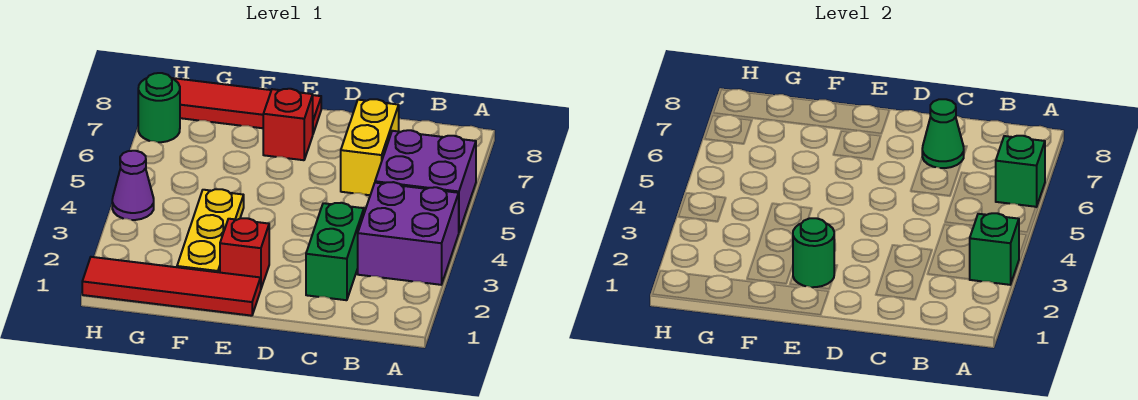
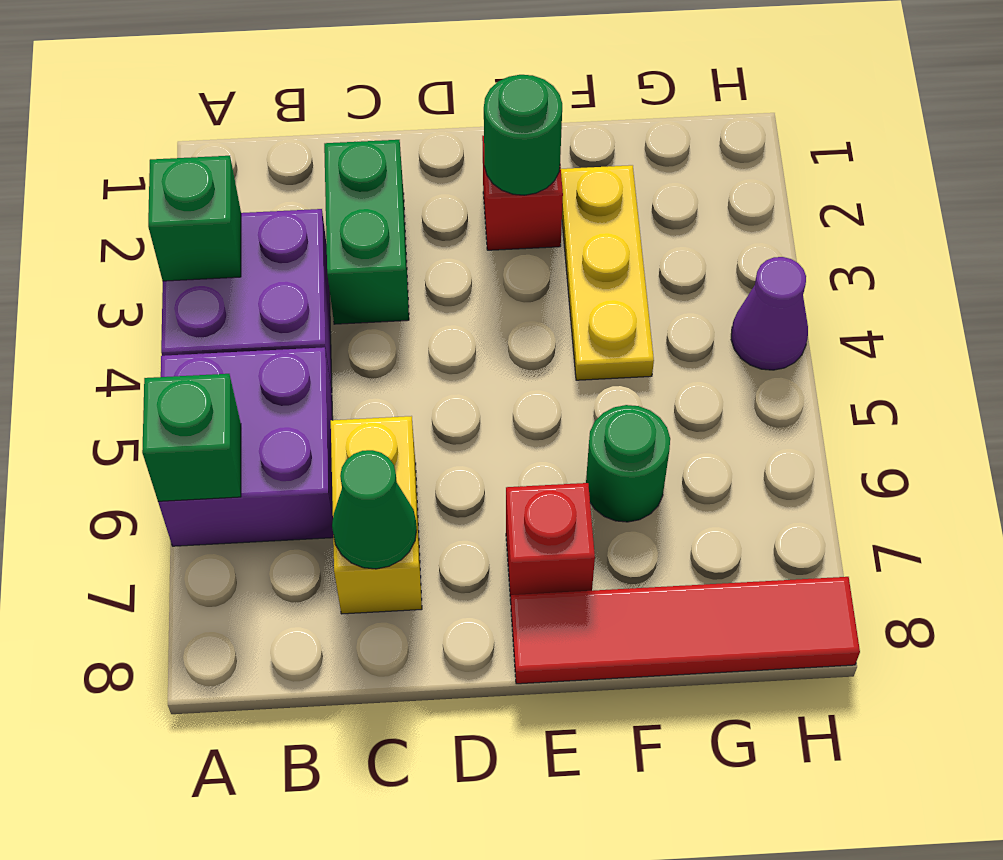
red 1x4 tile [82,257,261,316] -> none
green 1x1 round brick [138,73,180,142] -> green 1x1 round brick moved to [586,405,670,522]

